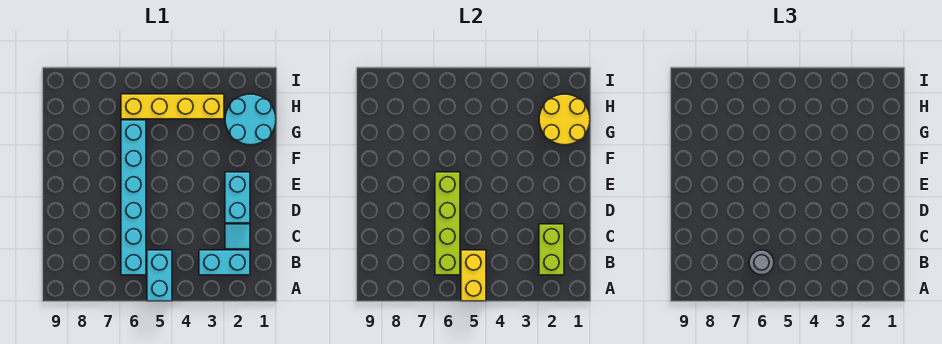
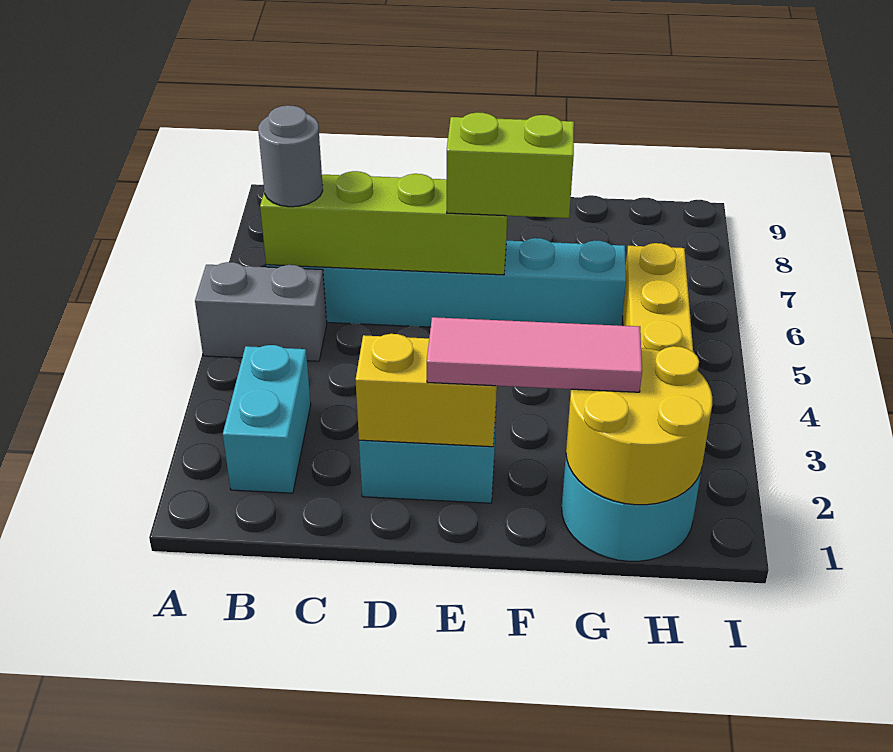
cyan 1x2 brick [147,250,172,301] -> grey 1x2 brick [195,262,327,361]
yellow 1x2 brick [461,250,486,301] -> yellow 1x2 brick moved to [356,334,497,447]
lime 1x2 brick [539,224,564,275] -> lime 1x2 brick moved to [447,113,574,218]
cyan 1x1 tile [225,224,250,249] -> none
none -> pink 1x3 tile [427,317,642,392]

